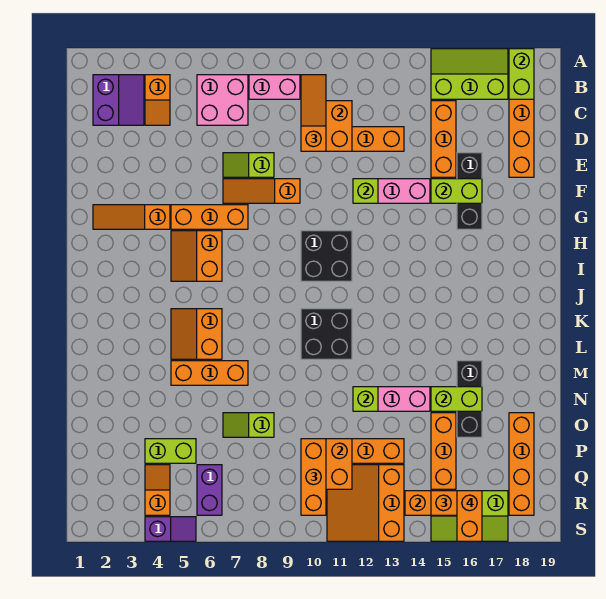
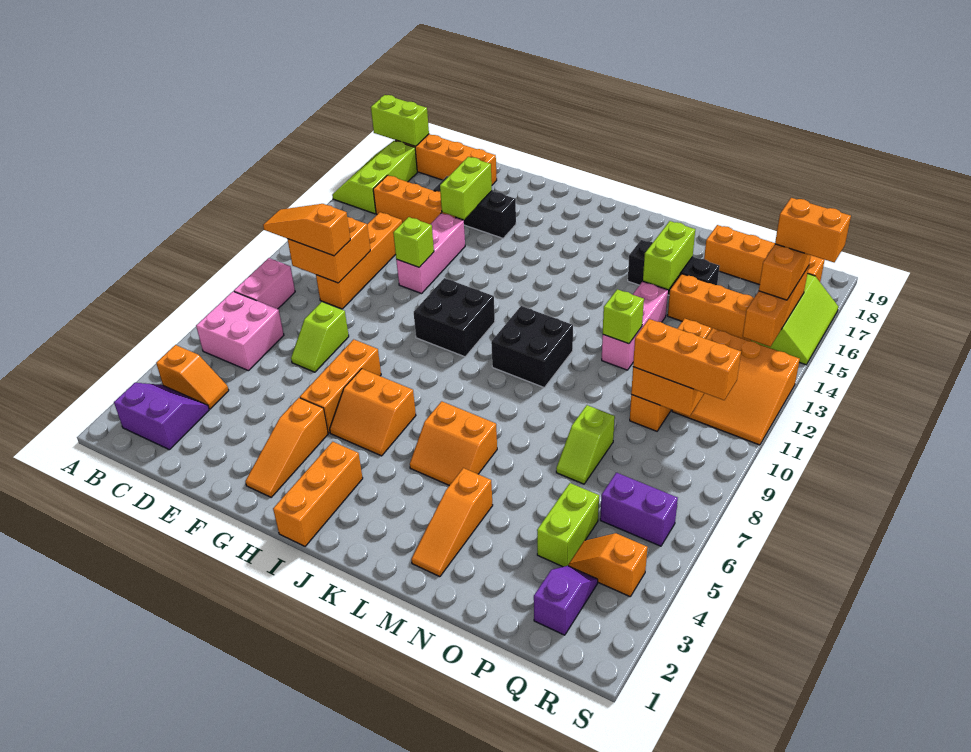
orange 1x3 slope [223,179,300,203] -> orange 1x3 slope moved to [411,468,493,577]
orange 1x3 brick [171,361,248,385] -> orange 1x3 brick moved to [273,442,363,546]
purple 1x2 slope [145,517,196,541] -> purple 1x2 slope moved to [534,566,598,635]

